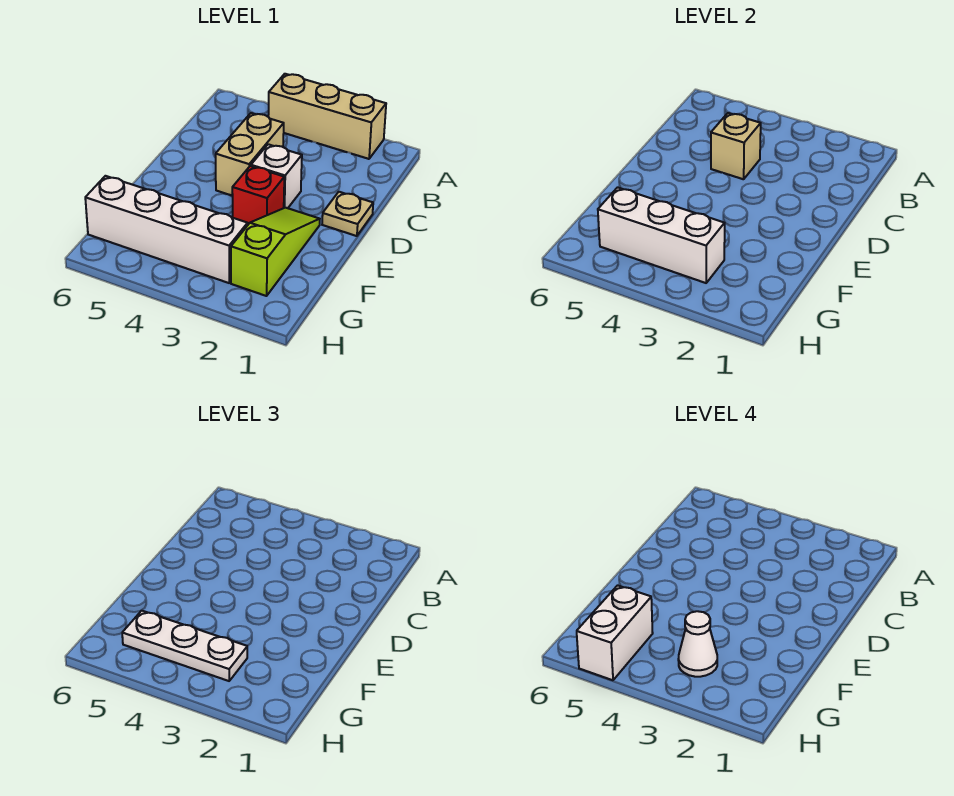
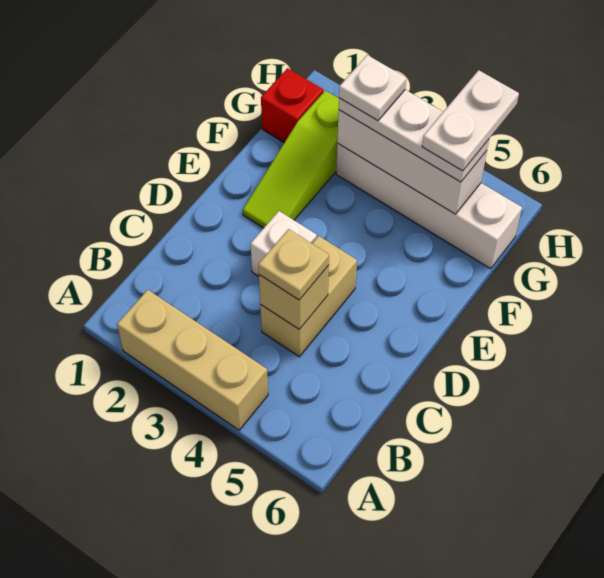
tan 1x1 plate [322,192,373,236] -> tan 1x1 plate moved to [258,229,329,300]
red 1x1 brick [232,166,284,224] -> red 1x1 brick moved to [261,68,323,143]
white 1x1 cone [678,611,717,677] -> white 1x1 plate [339,55,406,120]
white 1x2 brick [577,585,653,680] -> white 1x2 plate [422,70,519,171]

